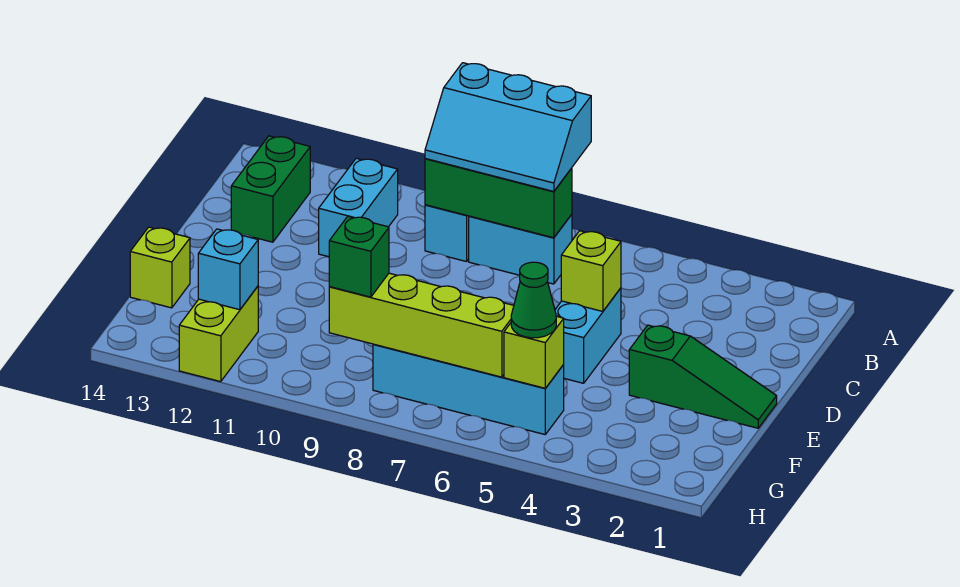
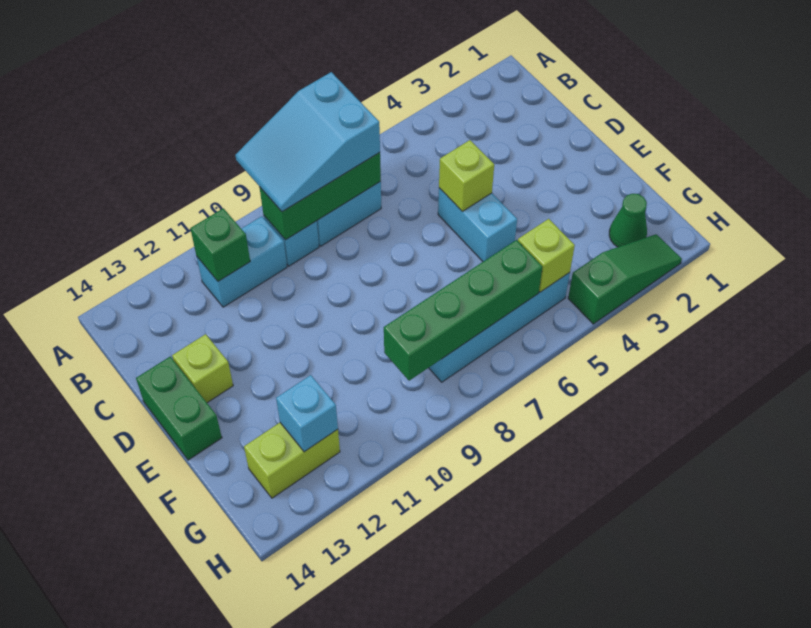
cyan 2x3 slope [425,63,591,191] -> cyan 2x3 slope turned to [235,72,380,212]
cyan 1x2 brick [319,158,398,257] -> cyan 1x2 brick turned to [197,216,287,307]
green 1x2 brick [231,136,310,242] -> green 1x2 brick moved to [136,357,222,460]
green 1x3 slope [629,325,777,428] -> green 1x3 slope moved to [568,234,682,324]
lime 1x1 brick [130,227,190,308] -> lime 1x1 brick moved to [172,334,233,403]
green 1x1 cone [511,262,556,338] -> green 1x1 cone moved to [609,194,647,247]
lime 1x4 brick [329,273,514,377] -> green 1x4 brick [384,240,542,381]
green 1x1 brick [329,217,389,297] -> green 1x1 brick moved to [190,208,250,281]
lime 1x2 brick [179,286,258,382] -> lime 1x2 brick turned to [244,423,340,498]

